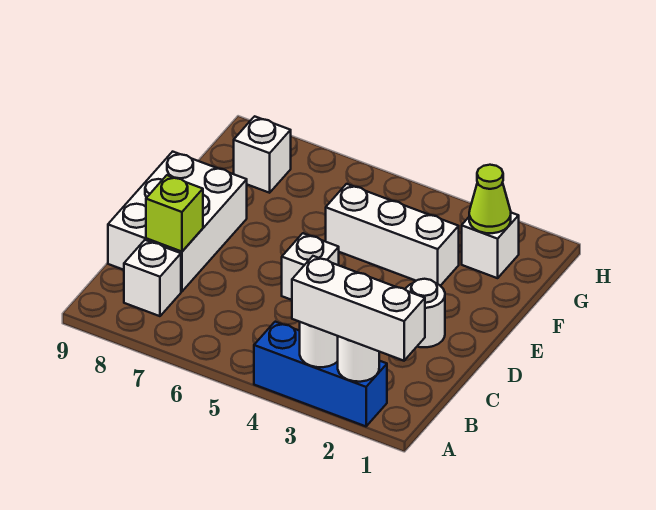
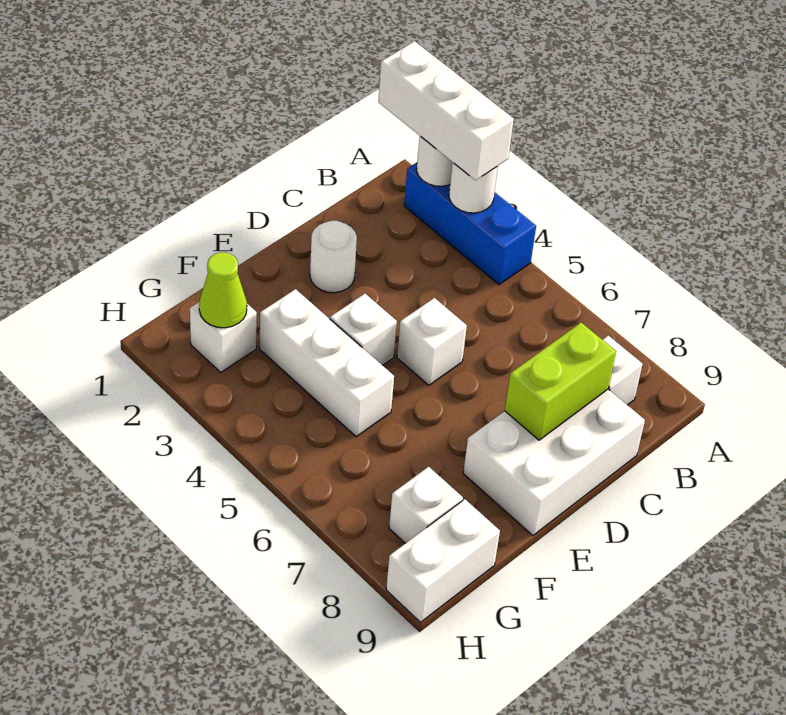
lime 1x1 brick [146,175,203,252] -> lime 1x2 brick [505,323,616,440]
none -> white 1x1 brick [330,294,397,365]
none -> white 1x2 brick [386,499,500,622]

